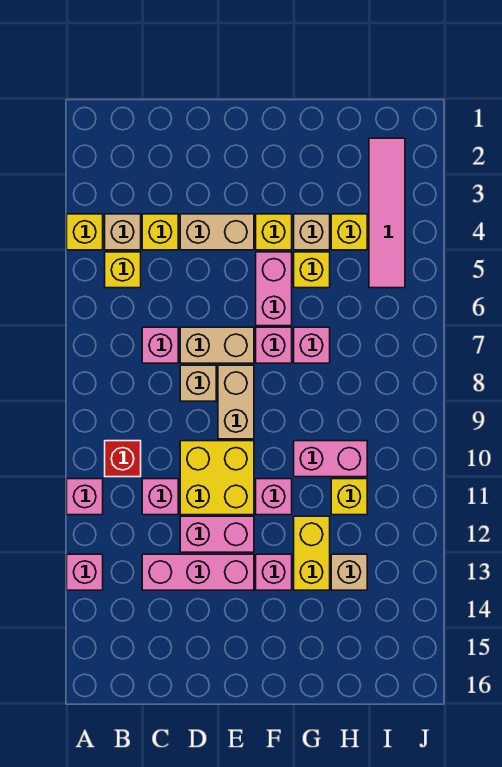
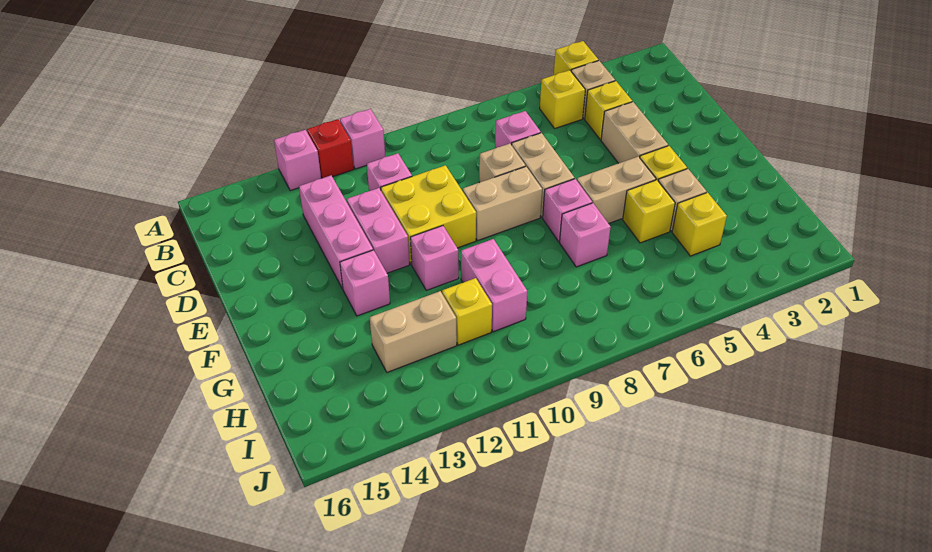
red 1x1 brick [105,441,141,477] -> red 1x1 brick moved to [307,119,354,178]
pink 1x2 brick [256,252,292,326] -> tan 1x2 brick [577,157,656,224]
yellow 1x2 brick [294,516,330,590] -> none
tan 1x1 brick [331,554,367,590] -> tan 1x2 brick [370,291,457,372]
pink 1x4 tile [369,138,405,288] -> none

